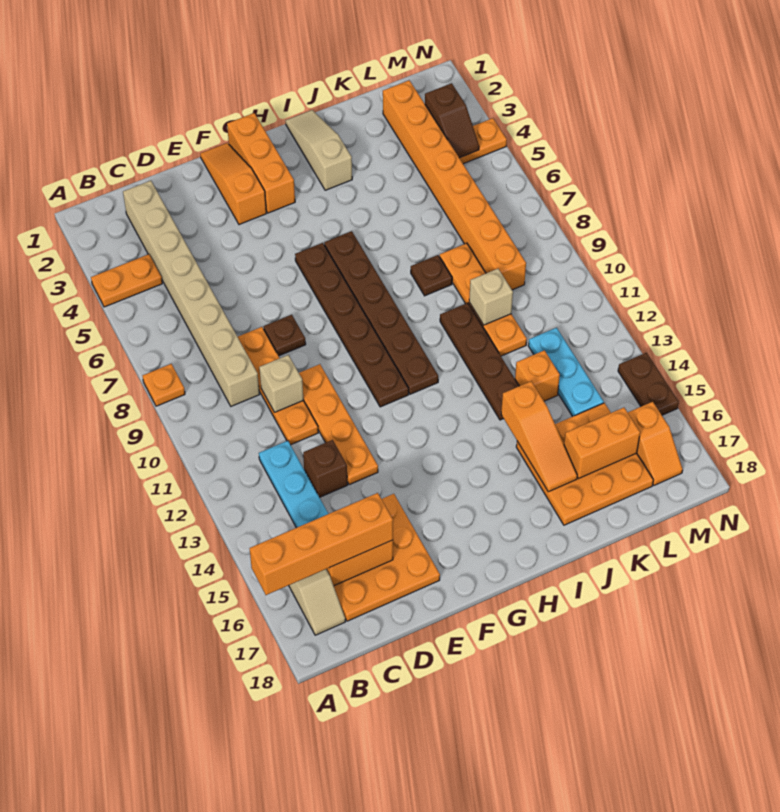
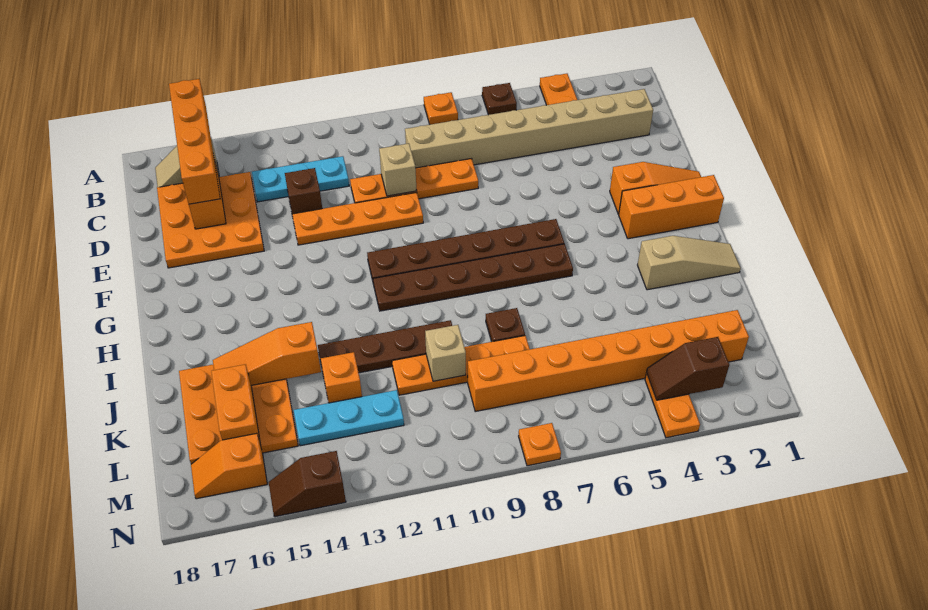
brown 1x1 plate [264,315,306,356] -> brown 1x1 plate moved to [482,83,517,115]
none -> orange 1x1 plate [519,423,561,466]
brown 1x2 plate [618,353,679,415] -> brown 1x2 slope [269,451,346,517]

